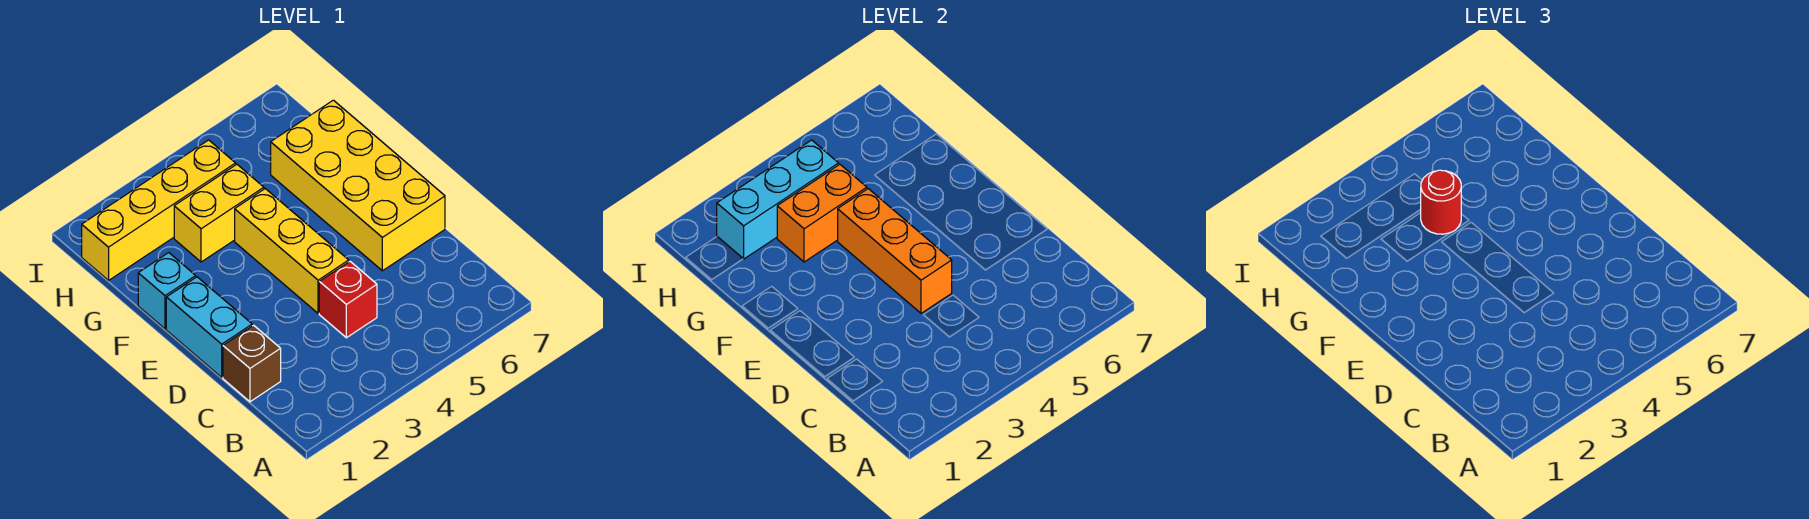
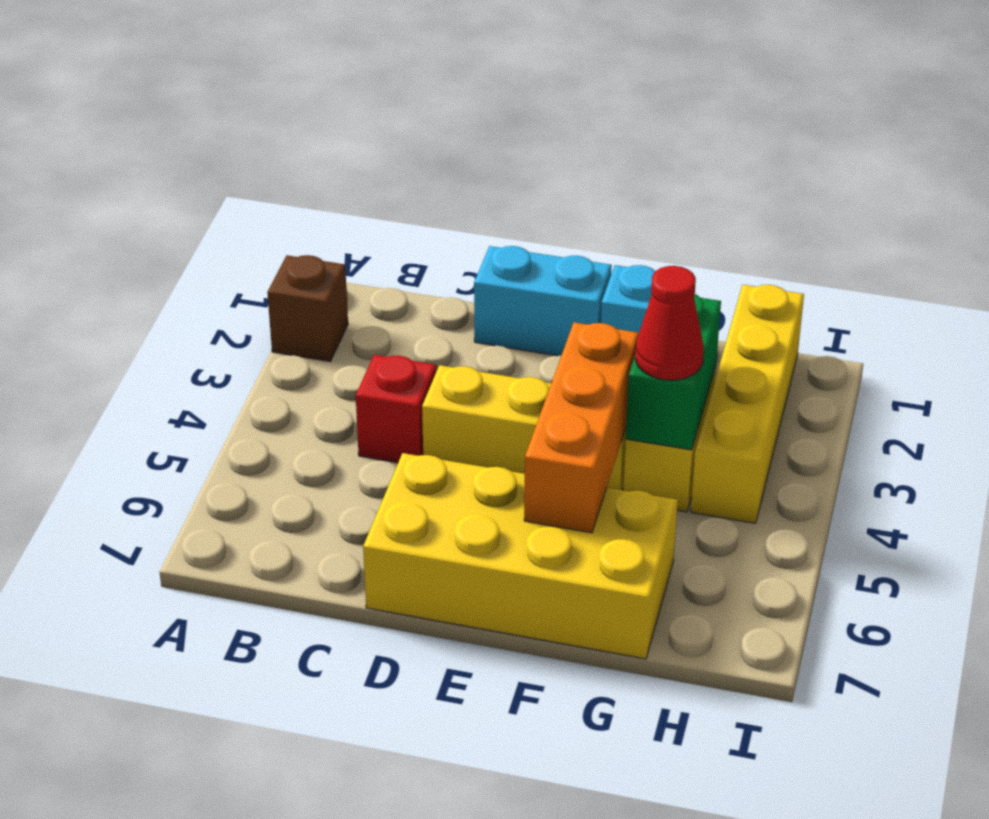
brown 1x1 brick [223,325,281,402] -> brown 1x1 brick moved to [267,255,348,361]
orange 1x3 brick [838,189,952,313] -> orange 1x3 brick turned to [524,322,639,533]
orange 1x2 brick [777,164,867,262] -> green 1x2 brick [626,294,721,450]
red 1x1 round brick [1420,170,1461,234] -> red 1x1 cone [635,266,704,380]
cyan 1x3 brick [717,140,839,259] -> none

